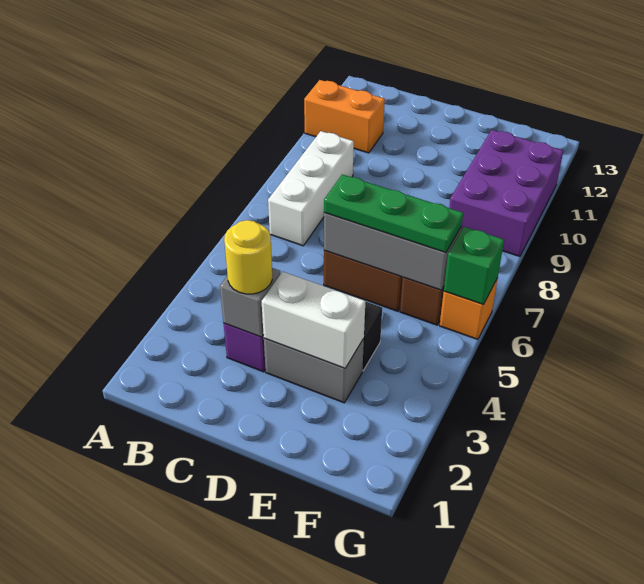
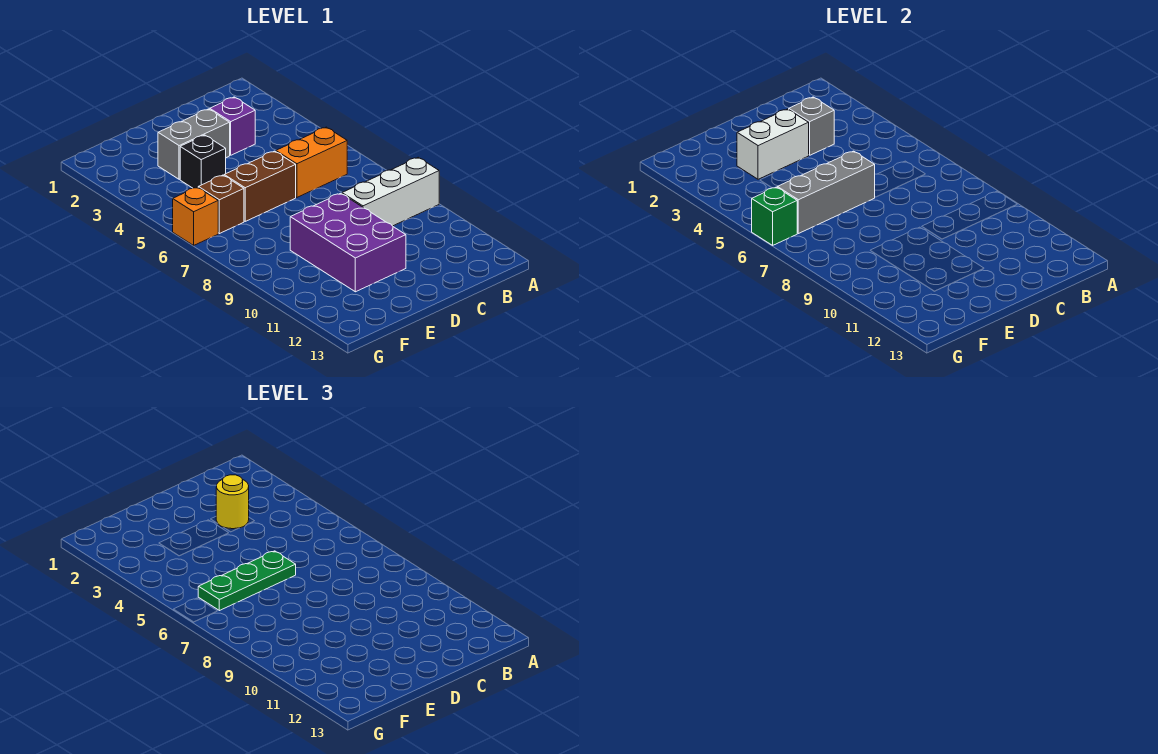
orange 1x2 brick [304,80,385,153] -> orange 1x2 brick moved to [276,127,347,197]
white 1x3 brick [268,131,354,246] -> white 1x3 brick turned to [342,157,439,226]
purple 2x3 brick [449,130,563,256] -> purple 2x3 brick moved to [290,193,406,292]

